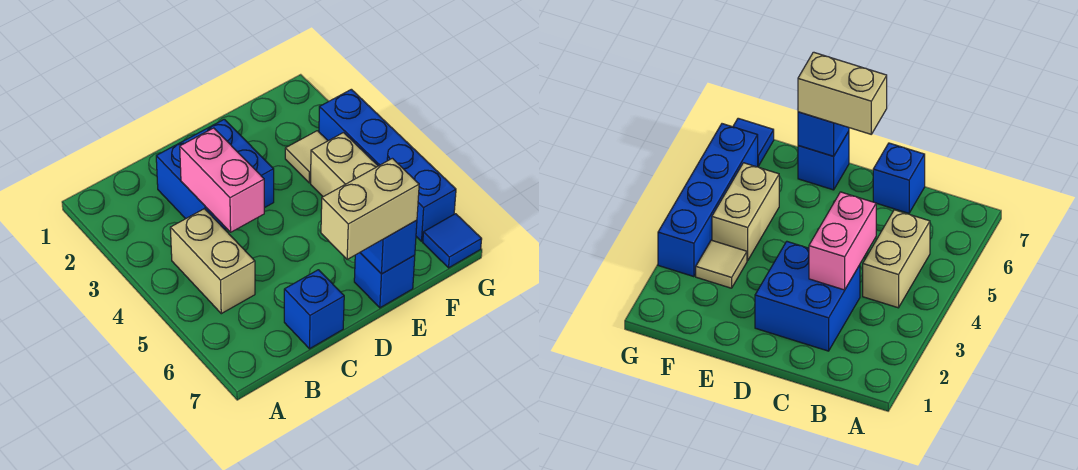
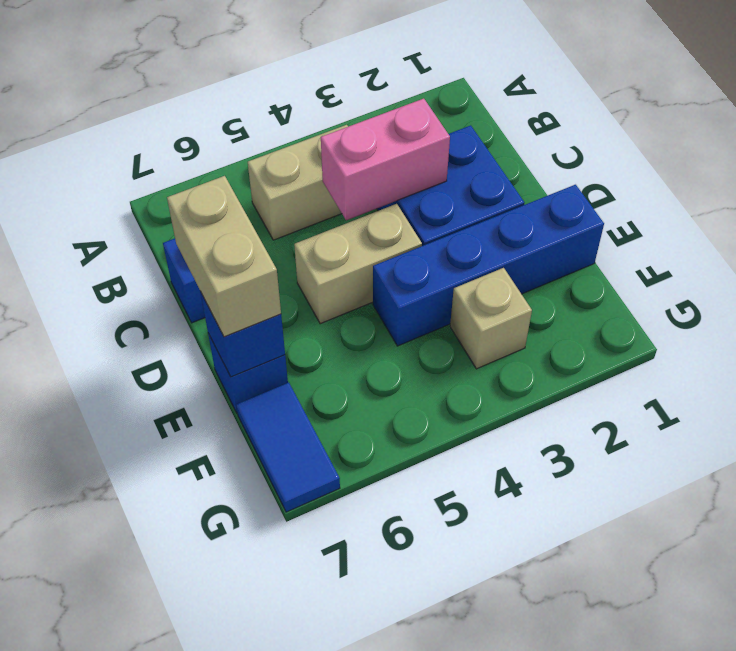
tan 1x1 tile [285,131,328,183] -> tan 1x1 brick [450,268,532,369]
tan 1x2 brick [311,133,378,197] -> tan 1x2 brick moved to [294,204,422,324]
blue 1x4 brick [319,89,456,241] -> blue 1x4 brick moved to [373,185,604,346]
blue 1x1 tile [423,214,482,268] -> blue 1x2 tile [236,383,340,512]

